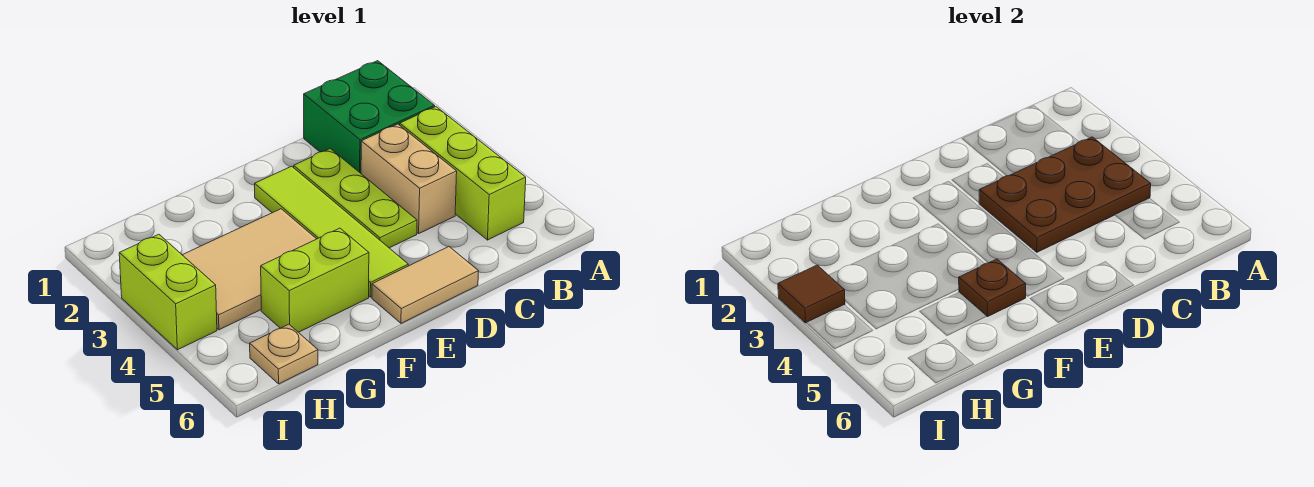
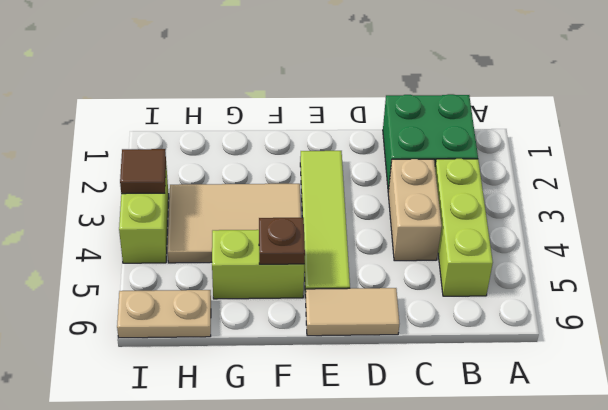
brown 2x3 plate [979,137,1151,252] -> none
lime 1x3 plate [294,149,417,248] -> none
tan 1x1 plate [250,324,318,384] -> tan 1x2 plate [117,290,211,338]

